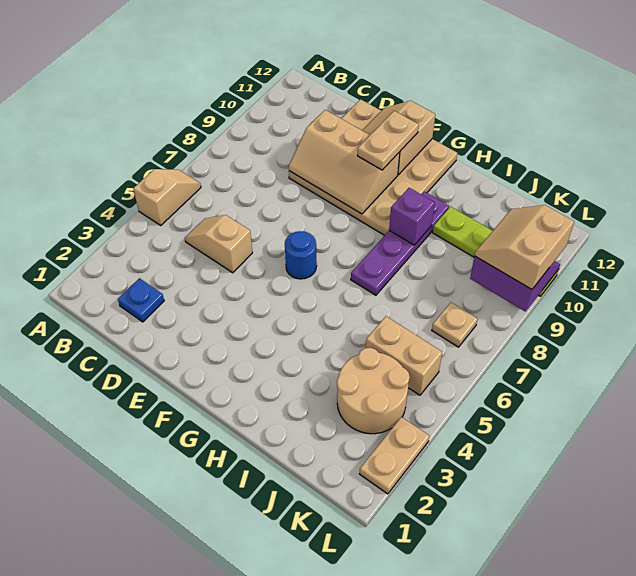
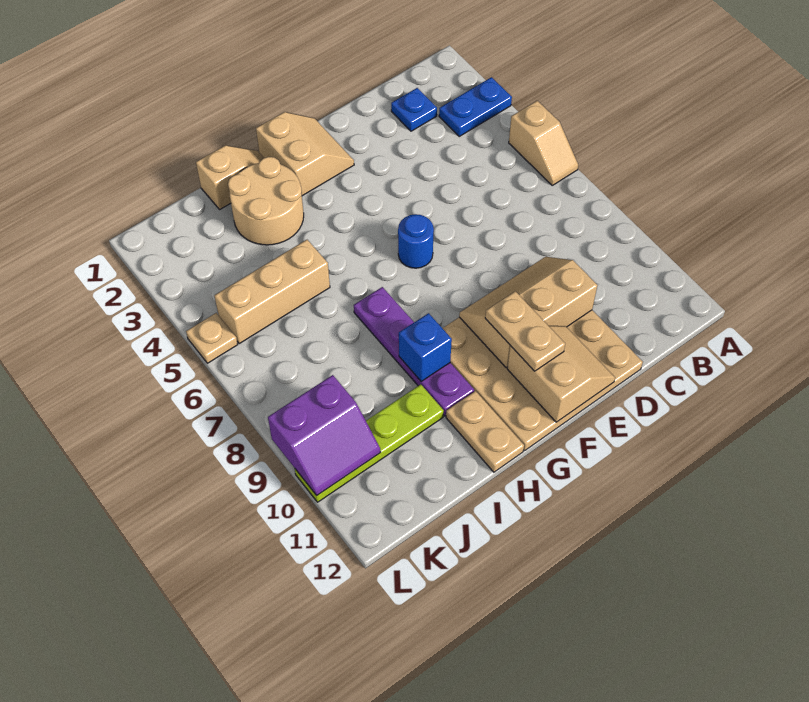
none -> blue 1x2 plate [439,77,512,136]
tan 1x2 slope [185,215,252,273] -> tan 1x2 slope moved to [196,145,264,209]
purple 1x1 brick [389,188,435,245] -> blue 1x1 brick [399,313,452,381]
tan 2x2 round brick [337,348,410,434] -> tan 2x2 round brick moved to [228,157,304,245]
tan 1x2 brick [366,317,442,395] -> tan 1x3 brick [214,240,330,344]
tan 1x1 plate [432,302,477,347] -> tan 1x1 plate moved to [186,313,238,363]
tan 2x2 slope [475,205,574,289] -> tan 2x2 slope moved to [256,112,354,196]
tan 1x2 plate [360,417,429,494] -> tan 1x2 plate moved to [446,391,524,472]

